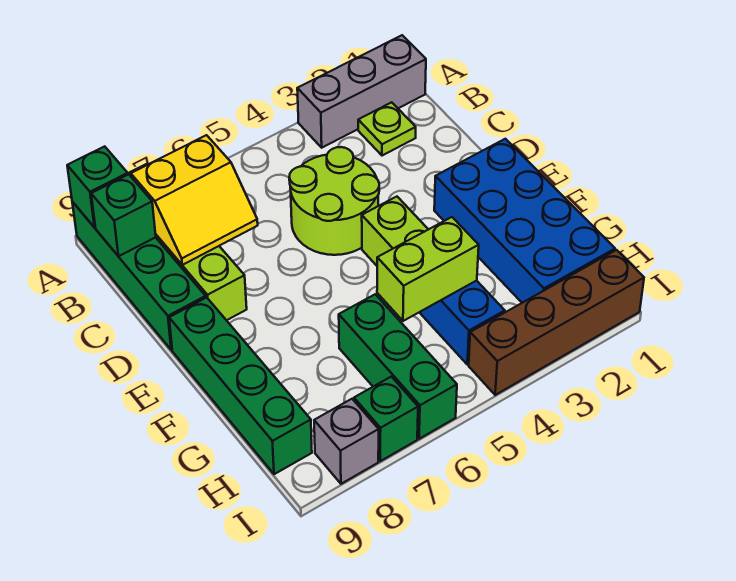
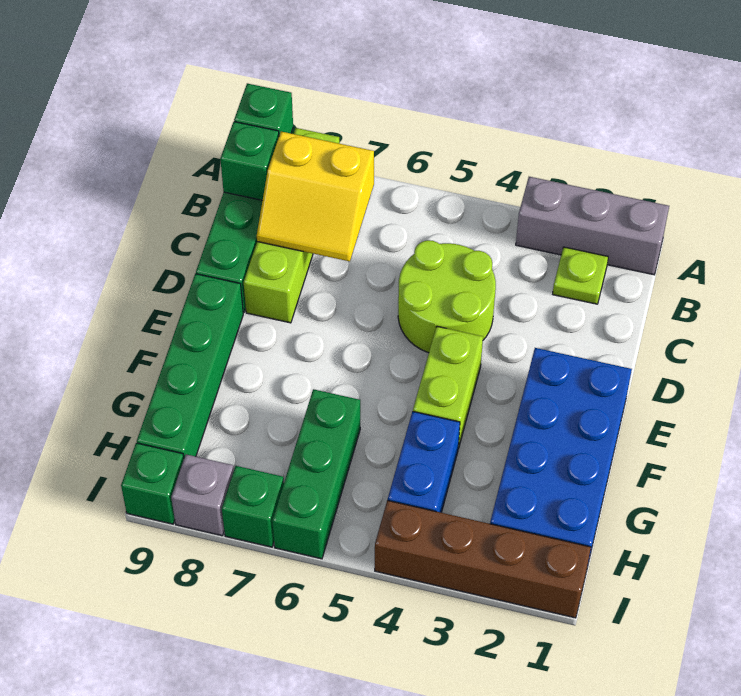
lime 1x2 brick [377,217,479,321] -> none
none -> green 1x1 brick [121,443,184,524]

